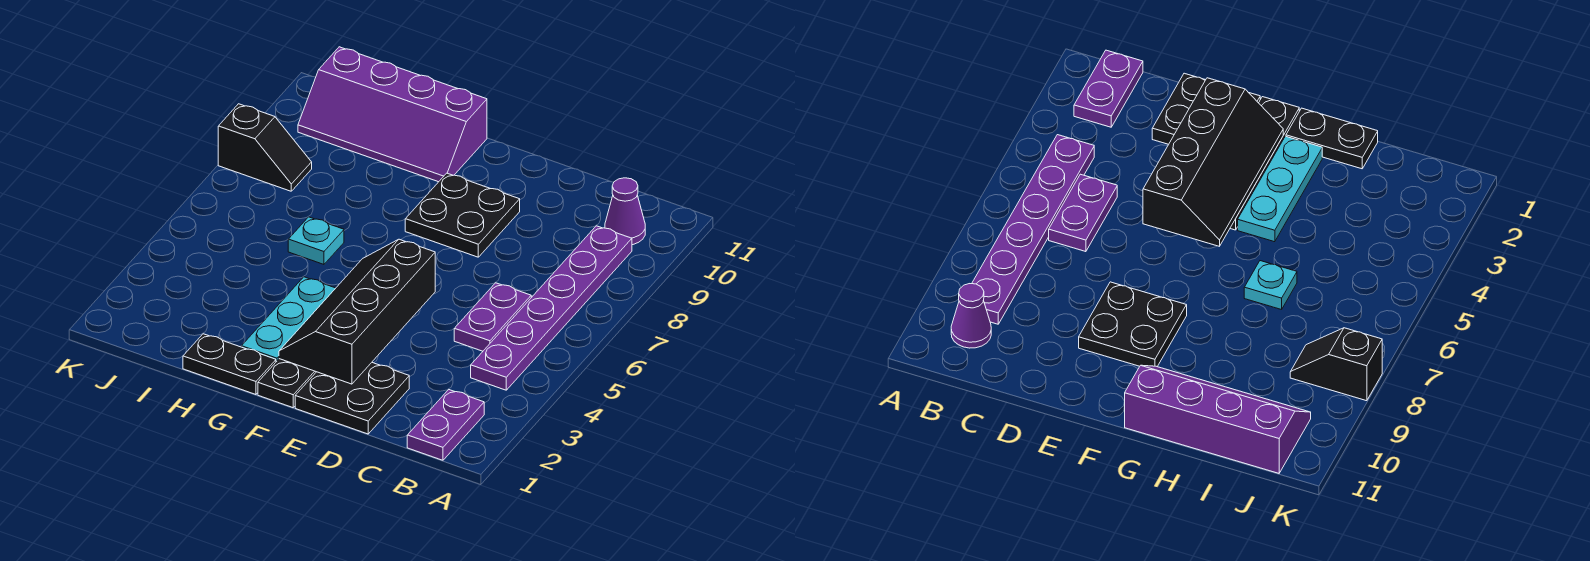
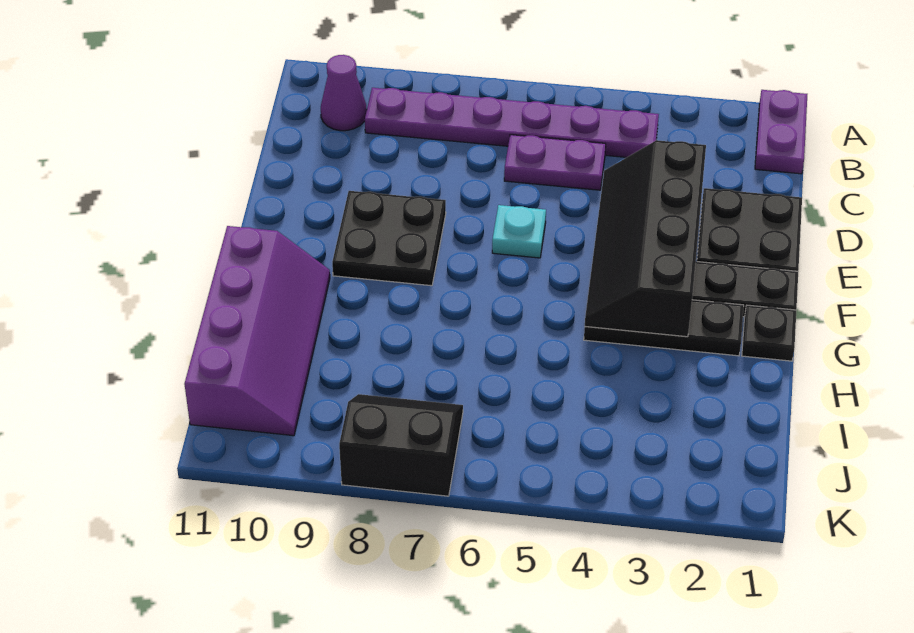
purple 1x2 plate [407,390,484,460] -> purple 1x2 plate turned to [755,90,807,174]
black 2x4 slope [279,239,435,384] -> black 2x4 slope turned to [585,140,706,337]
black 1x2 plate [183,334,276,395] -> black 1x1 plate [742,305,796,361]
cyan 1x3 plate [242,277,335,362] -> black 1x3 plate [584,300,744,356]
cyan 1x1 plate [288,217,344,264] -> cyan 1x1 plate moved to [492,205,546,258]
black 1x2 slope [218,104,312,191] -> black 2x2 slope [339,394,463,496]

